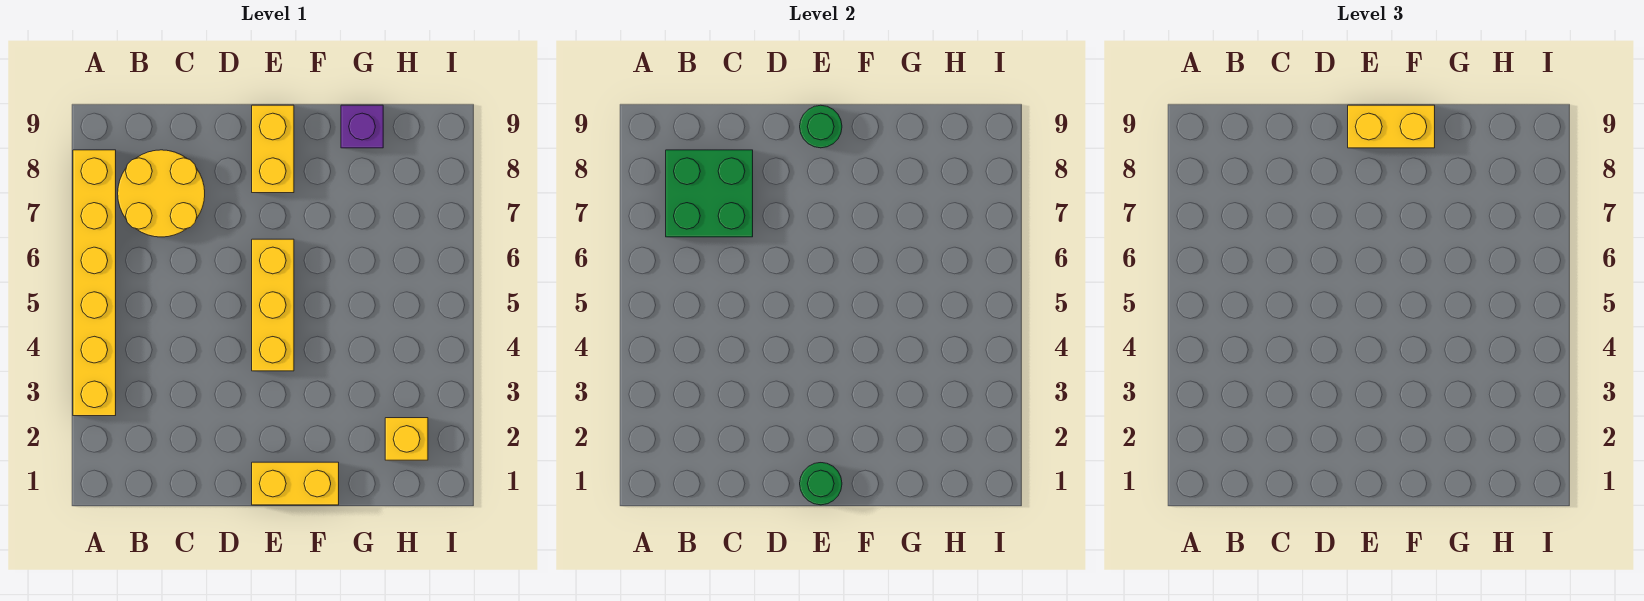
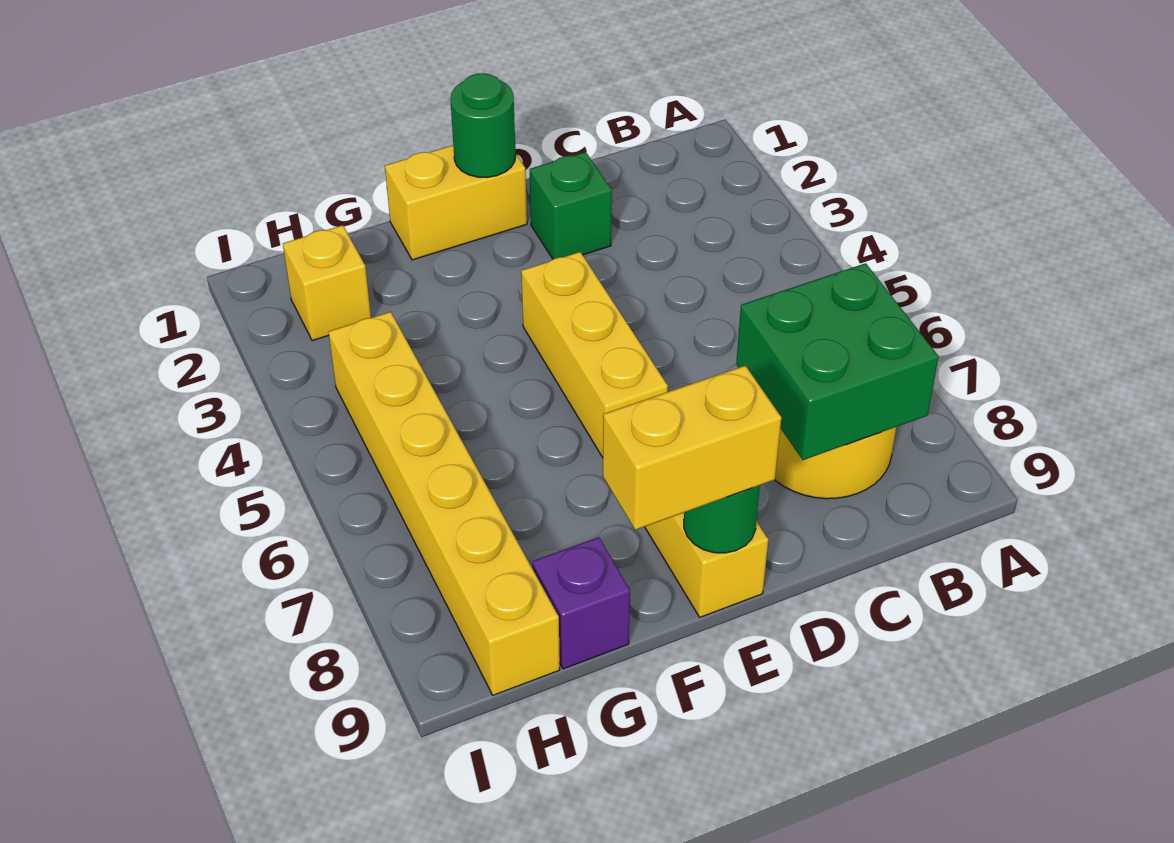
yellow 1x6 brick [73,150,116,416] -> yellow 1x6 brick moved to [329,312,560,695]
none -> green 1x1 brick [530,152,612,259]

